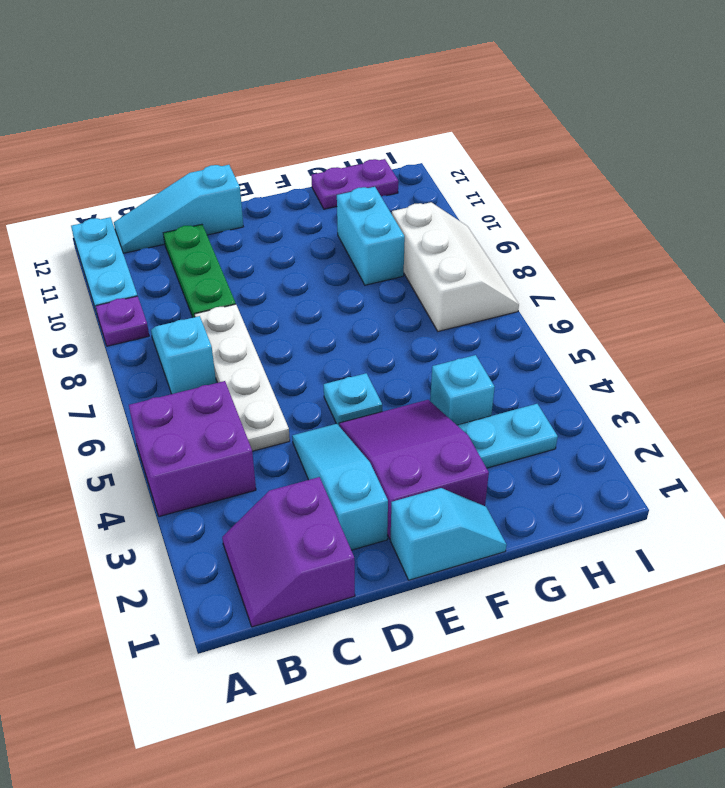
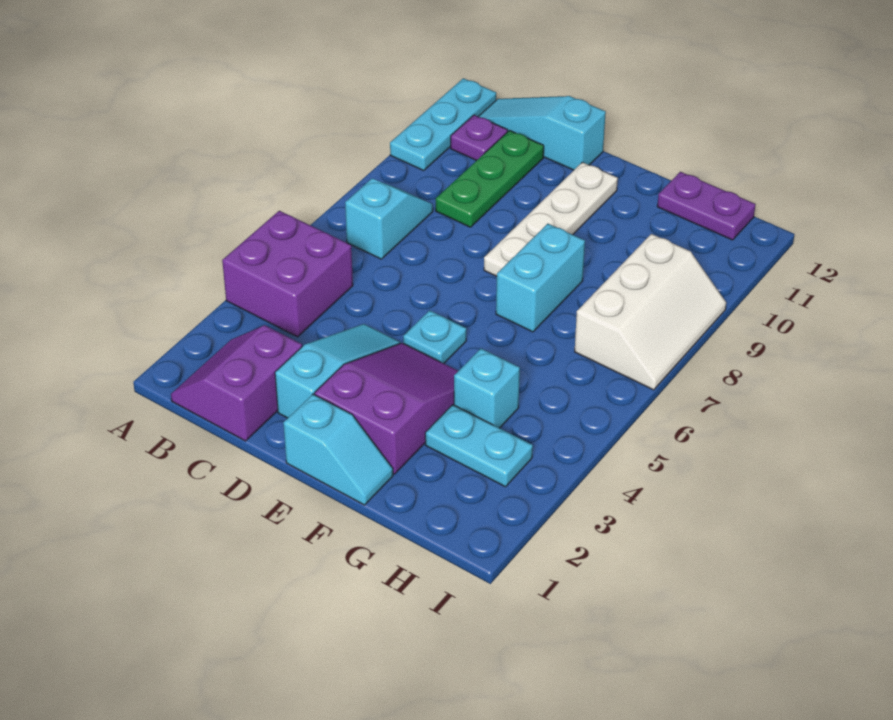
purple 1x1 plate [96,296,149,346] -> purple 1x1 plate moved to [451,115,508,161]
white 1x4 plate [195,304,290,451] -> white 1x4 plate moved to [484,162,618,276]
cyan 1x2 brick [337,187,405,285] -> cyan 1x2 brick moved to [496,224,585,332]

